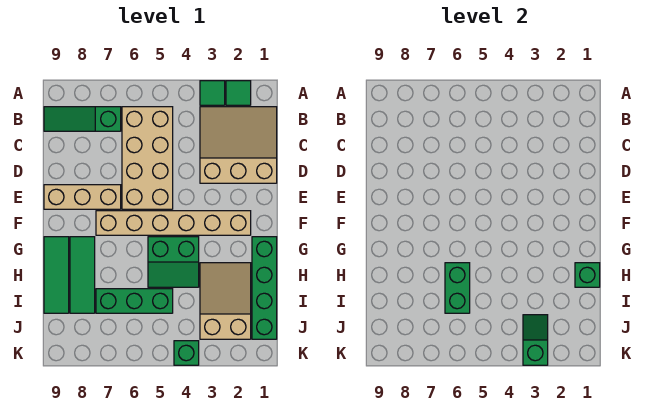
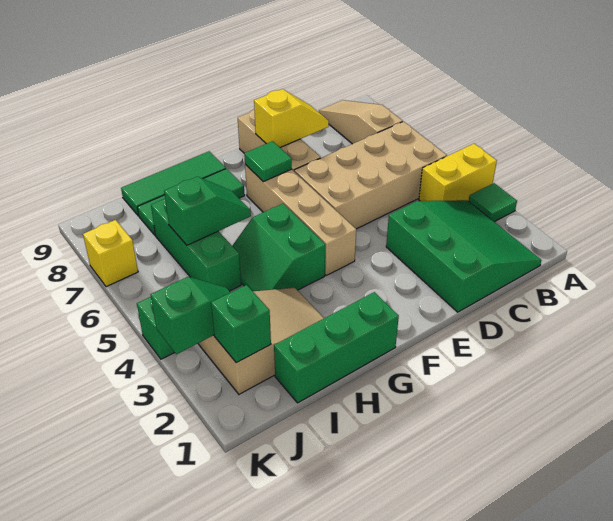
green 1x1 tile [226,81,251,105] -> green 1x1 tile moved to [244,141,292,182]
none -> yellow 1x2 brick [419,144,497,201]
tan 3x3 slope [200,107,277,183] -> green 3x3 slope [386,200,541,312]
green 1x3 slope [44,107,121,131] -> tan 1x3 slope [319,100,403,144]
none -> yellow 1x2 slope [254,89,329,147]
tan 1x6 brick [96,211,251,235] -> tan 1x4 brick [245,165,356,275]
green 1x4 brick [252,237,277,339] -> green 1x3 brick [274,292,399,403]
green 1x1 brick [575,263,600,287] -> green 1x1 brick moved to [211,285,271,363]
green 1x2 brick [445,263,470,313] -> green 1x2 slope [164,177,251,245]
none -> yellow 1x1 brick [83,220,138,287]

